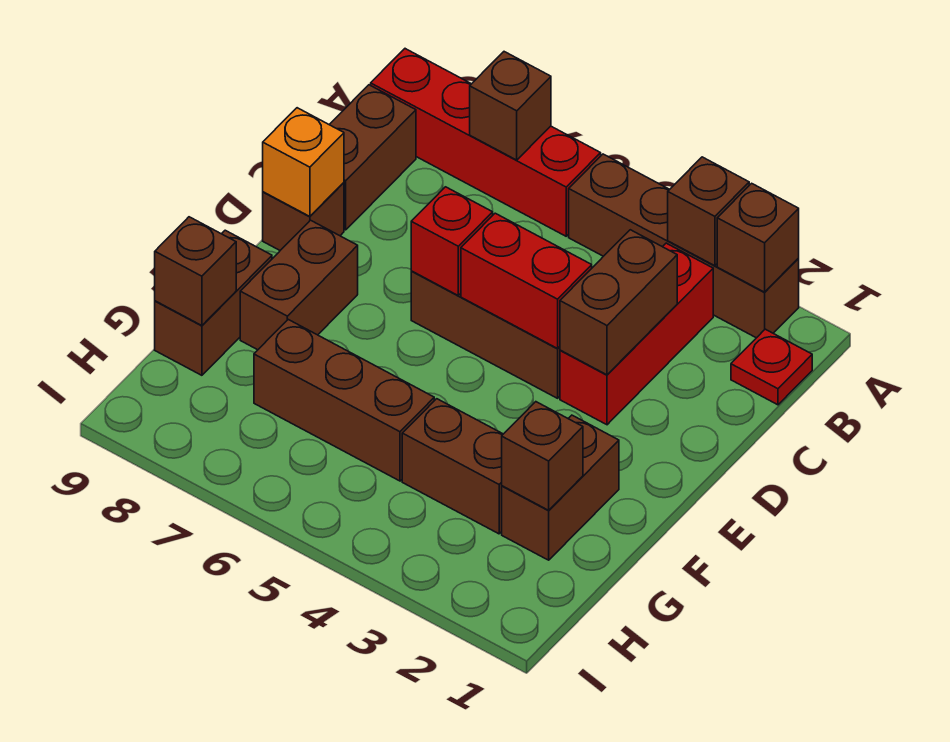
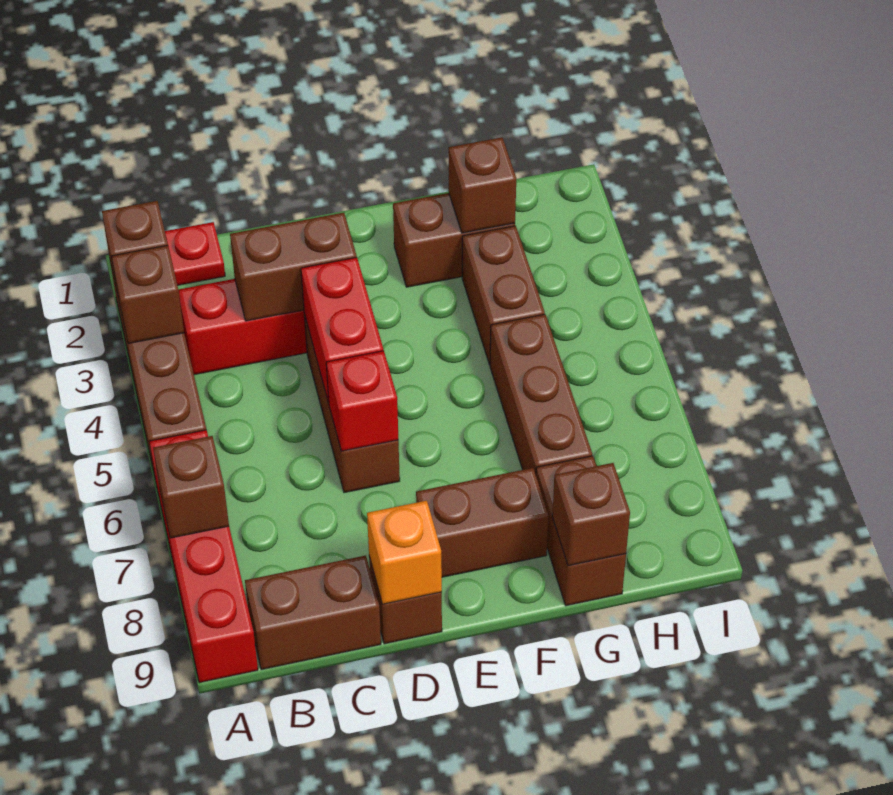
brown 1x2 brick [155,230,272,375] -> brown 1x2 brick turned to [536,456,626,606]

